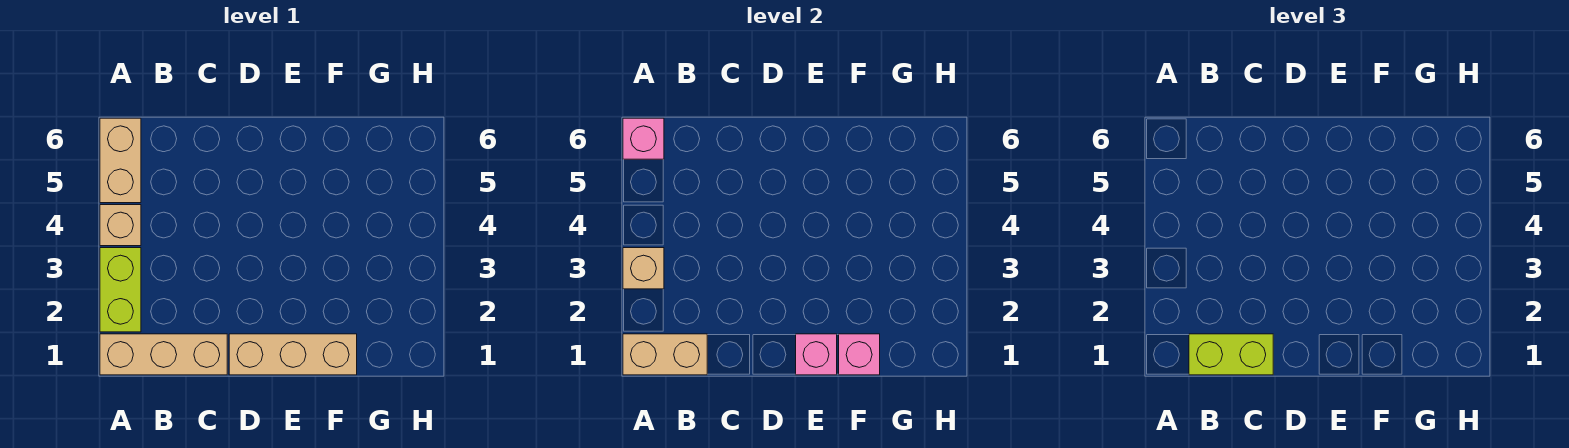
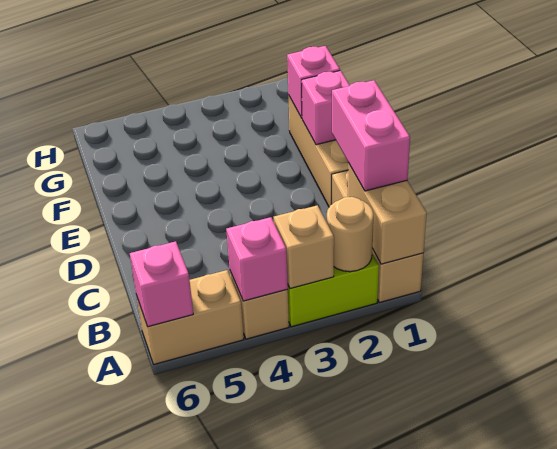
none -> tan 1x1 round brick [327,197,373,272]
none -> pink 1x1 brick [226,217,288,301]
lime 1x2 brick [1189,334,1273,375] -> pink 1x2 brick [332,80,410,191]

